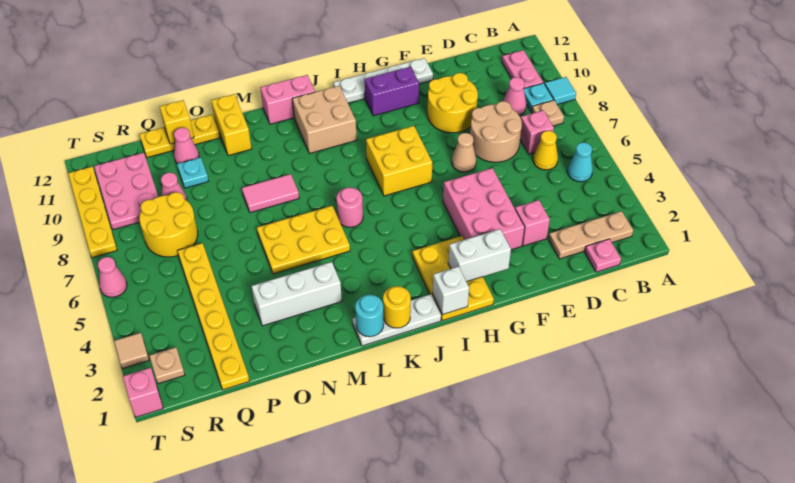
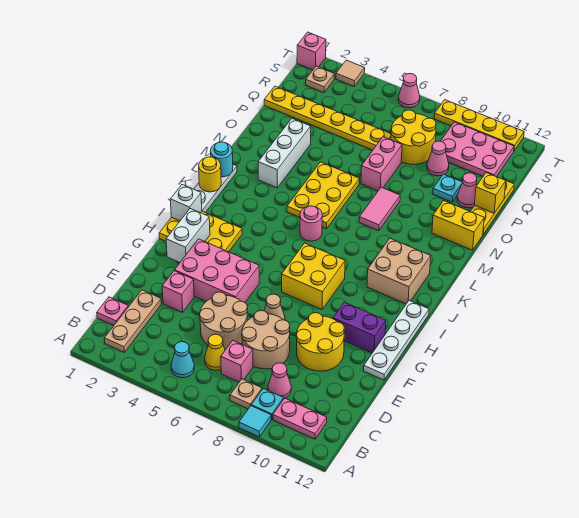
none -> tan 2x2 round brick [200,292,248,350]
purple 1x2 brick [365,67,419,116] -> purple 1x2 brick turned to [333,302,386,353]
pink 1x2 brick [260,75,315,124] -> pink 1x2 brick moved to [361,137,402,191]

